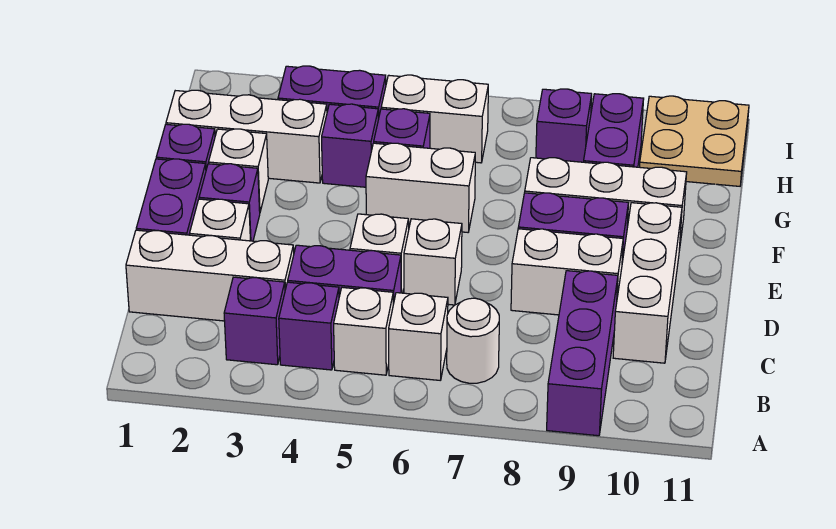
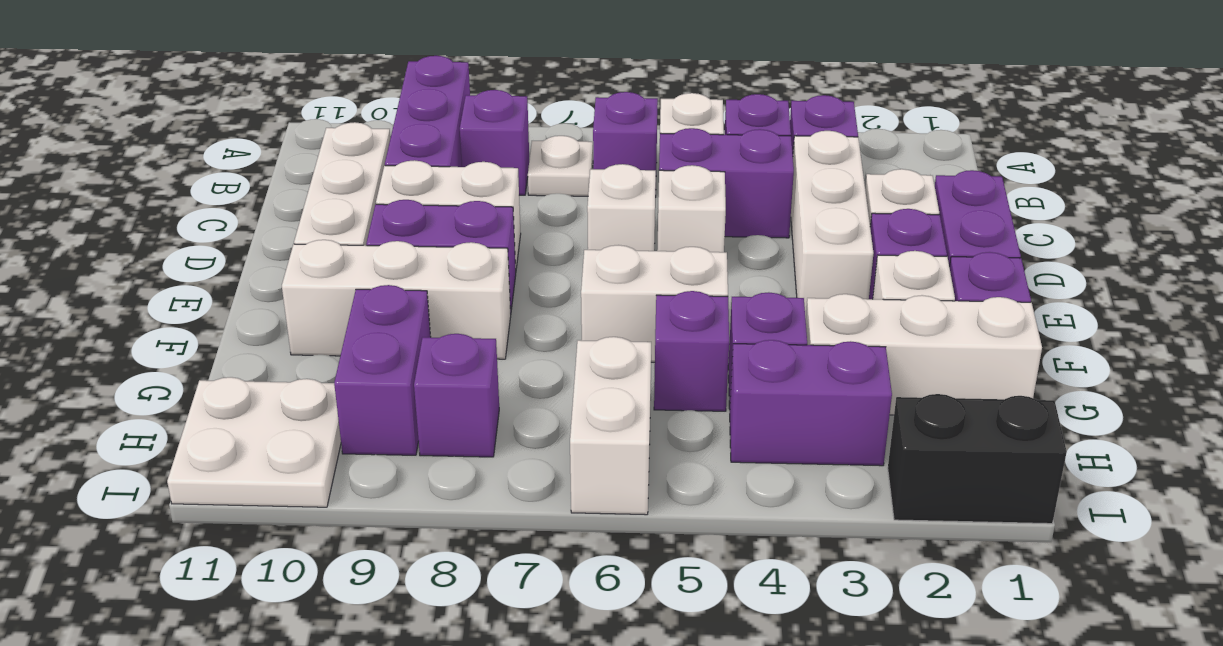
white 1x1 brick [389,293,448,380] -> purple 1x1 brick [593,92,658,197]
white 1x1 round brick [447,298,499,383] -> white 1x1 plate [528,136,593,196]
none -> purple 1x1 brick [460,90,529,195]
white 1x3 brick [126,230,294,321] -> white 1x3 brick turned to [791,131,874,319]
white 1x2 brick [381,75,488,163] -> white 1x2 brick turned to [570,337,651,515]
tan 2x2 plate [640,96,749,186] -> white 2x2 plate [167,377,341,507]
none -> black 1x2 brick [888,394,1067,524]

